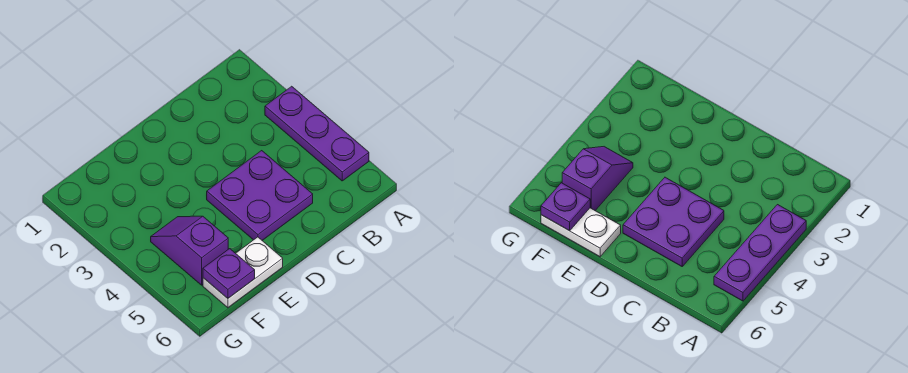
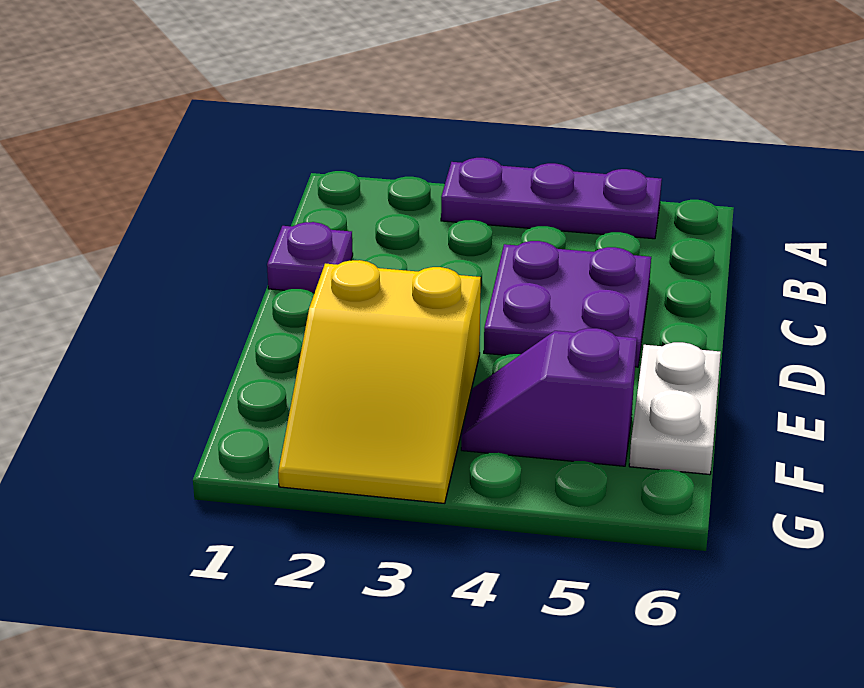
none -> yellow 2x3 slope [278,260,481,503]
purple 1x1 plate [203,249,255,298] -> purple 1x1 plate moved to [267,222,353,293]

